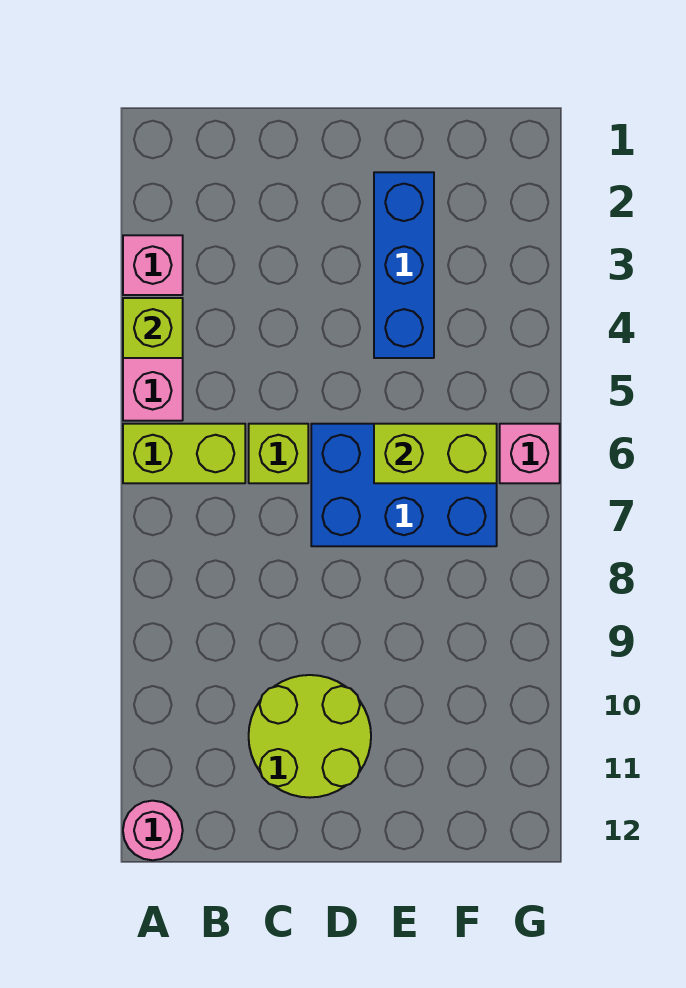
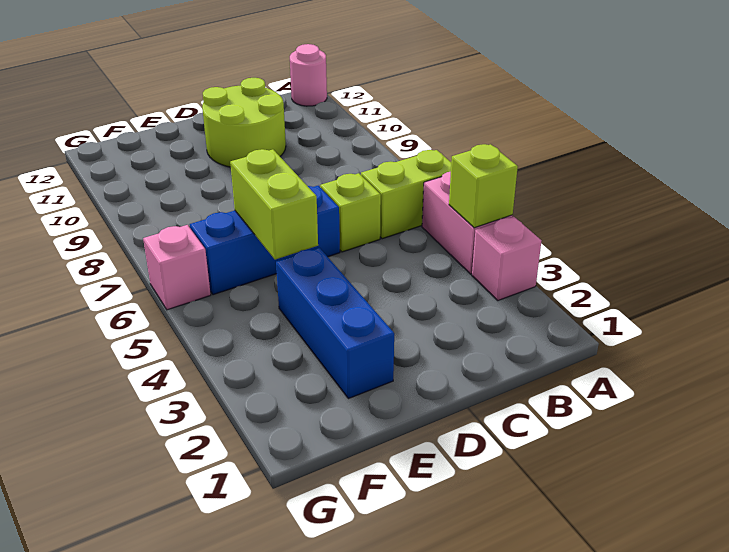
blue 2x3 brick [311,424,497,546] -> blue 1x3 brick [190,186,340,295]
lime 1x2 brick [374,424,497,483] -> lime 1x2 brick turned to [230,149,318,260]

